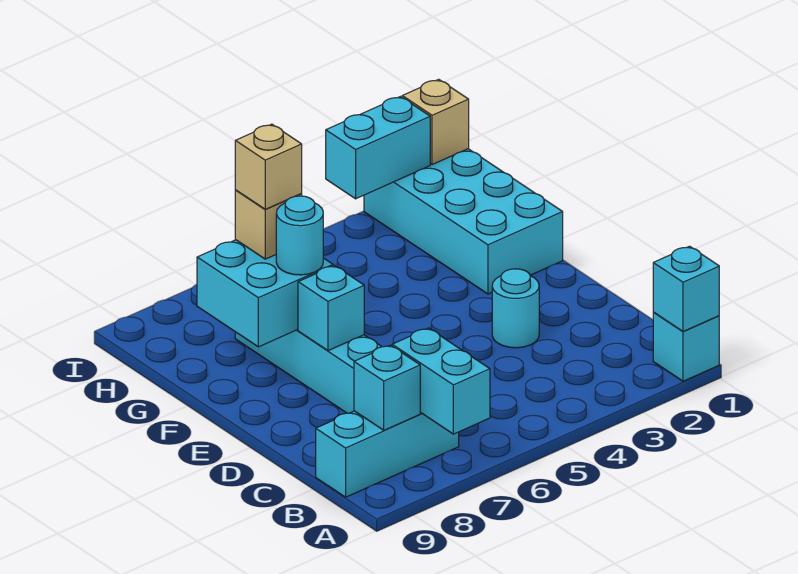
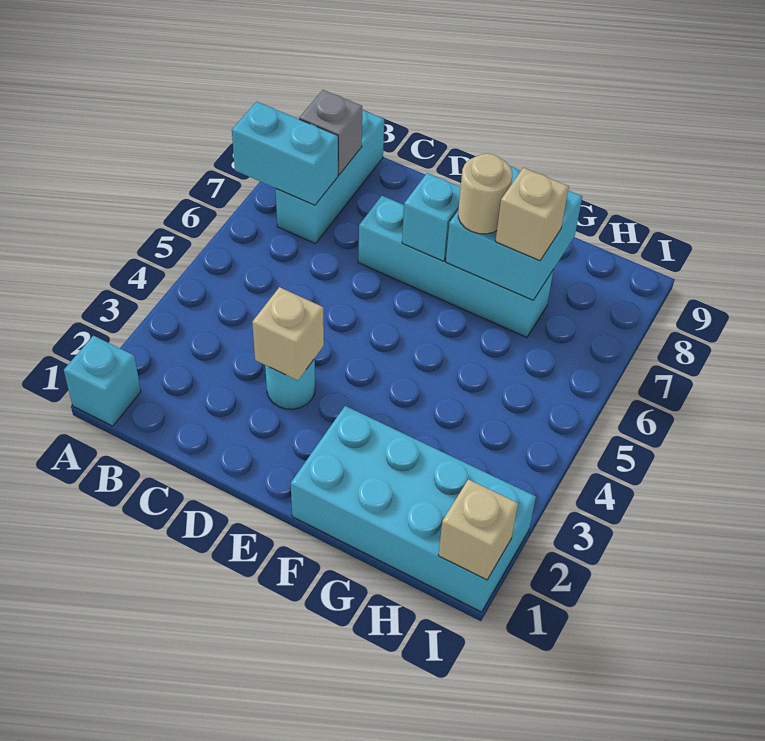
cyan 1x1 brick [653,246,719,331] -> none
cyan 1x1 brick [354,345,420,430] -> grey 1x1 brick [299,90,362,175]
cyan 1x1 round brick [276,196,323,275] -> tan 1x1 round brick [458,154,512,234]
tan 1x1 brick [235,124,302,209] -> tan 1x1 brick moved to [252,287,324,380]
cyan 1x2 brick [326,97,430,199] -> none

